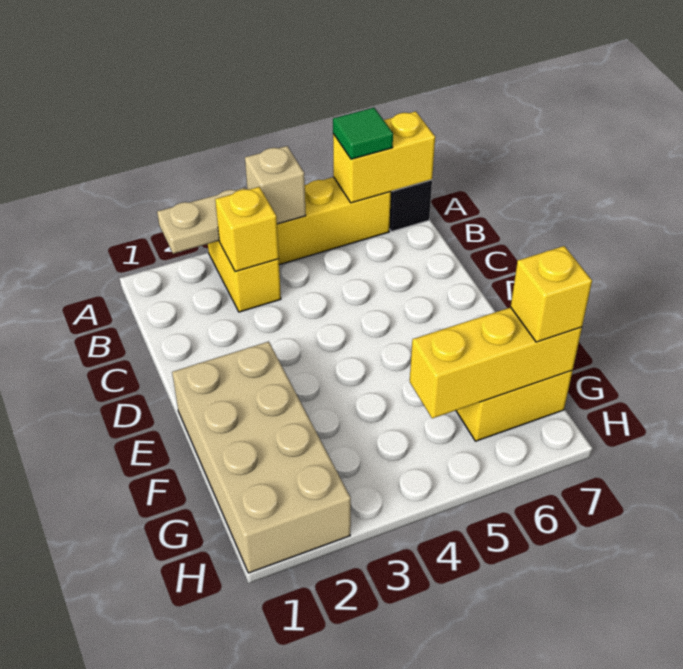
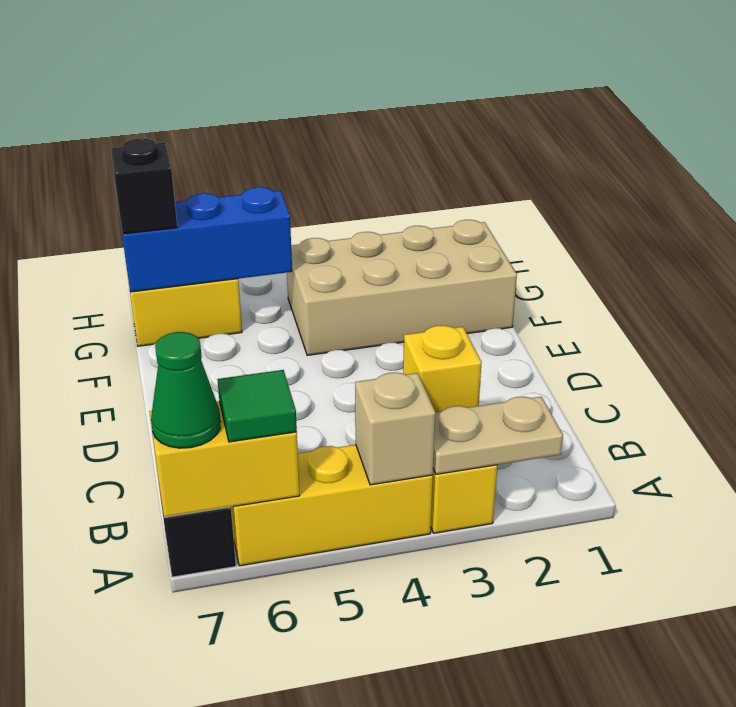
none -> green 1x1 cone [151,332,221,448]
tan 2x4 brick [172,342,351,573] -> tan 2x4 brick turned to [287,220,517,355]
yellow 1x3 brick [410,307,582,418] -> blue 1x3 brick [120,187,292,292]
yellow 1x1 brick [511,246,592,342] -> black 1x1 brick [111,138,177,234]

